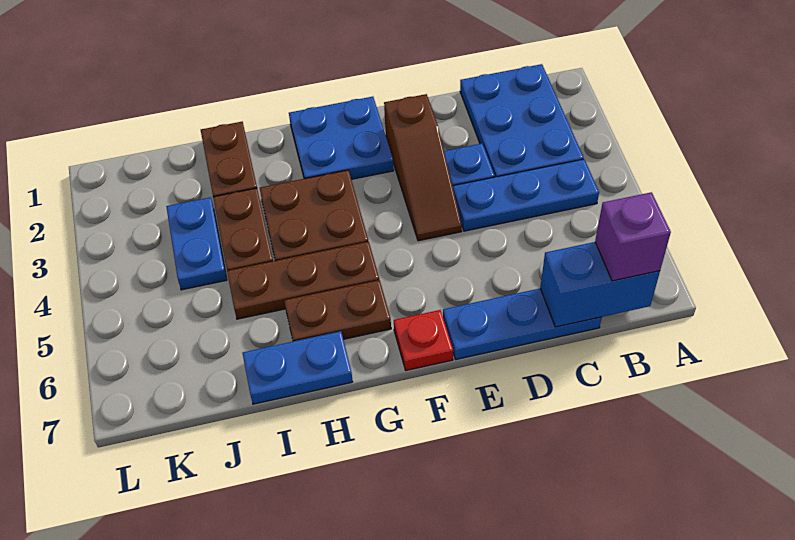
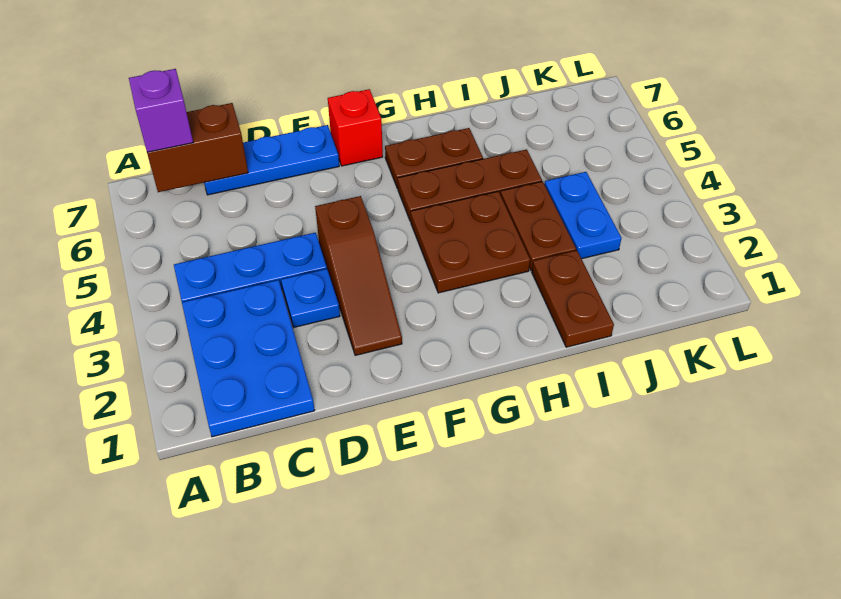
blue 1x2 brick [540,242,660,327] -> brown 1x2 brick [147,103,248,192]
brown 1x3 slope [384,94,462,241] -> brown 1x3 slope turned to [315,196,402,355]
blue 2x2 plate [289,97,394,179] -> none
red 1x1 plate [394,310,453,370] -> red 1x1 brick [328,89,383,166]
blue 1x2 plate [243,331,353,404] -> none

